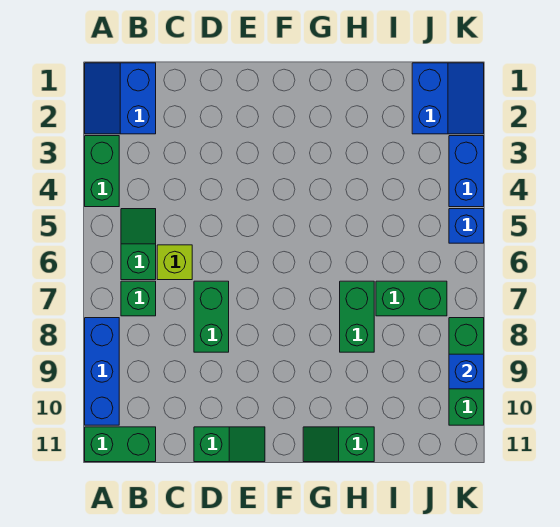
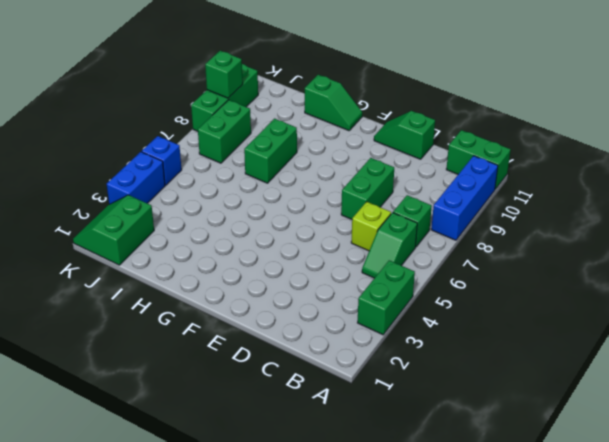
blue 2x2 slope [85,63,156,134] -> none
green 1x2 brick [376,281,447,316] -> green 1x2 brick turned to [198,100,251,163]
blue 2x2 slope [412,63,484,134] -> green 2x2 slope [73,195,154,265]
blue 1x1 brick [449,354,484,389] -> green 1x1 brick [205,51,243,98]

